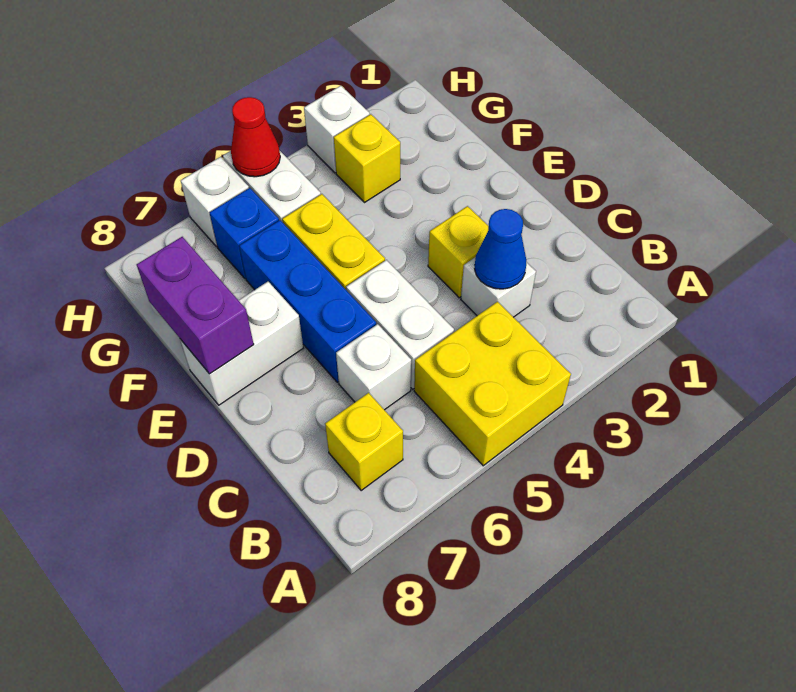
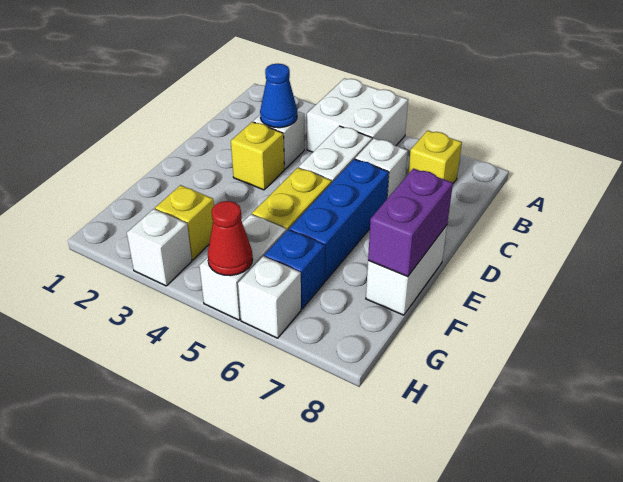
yellow 2x2 brick [414,301,571,466] -> white 2x2 brick [307,78,408,152]
white 1x2 brick [180,282,303,405] -> white 1x2 brick turned to [366,225,447,315]

